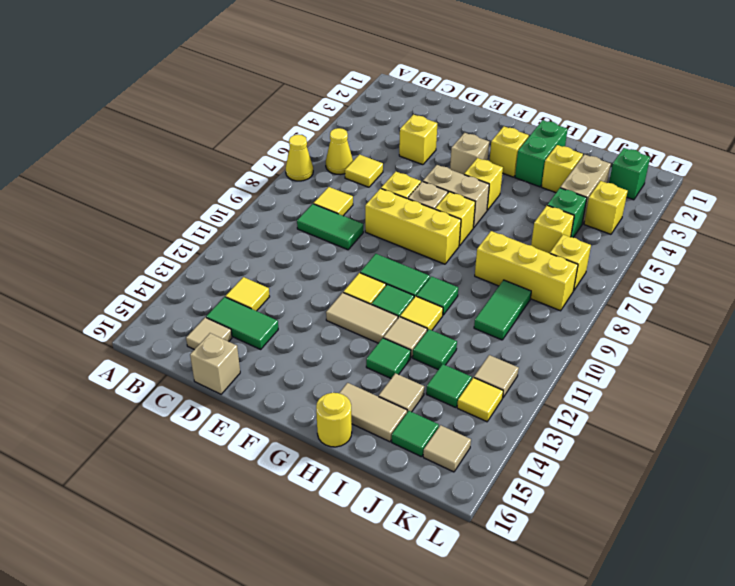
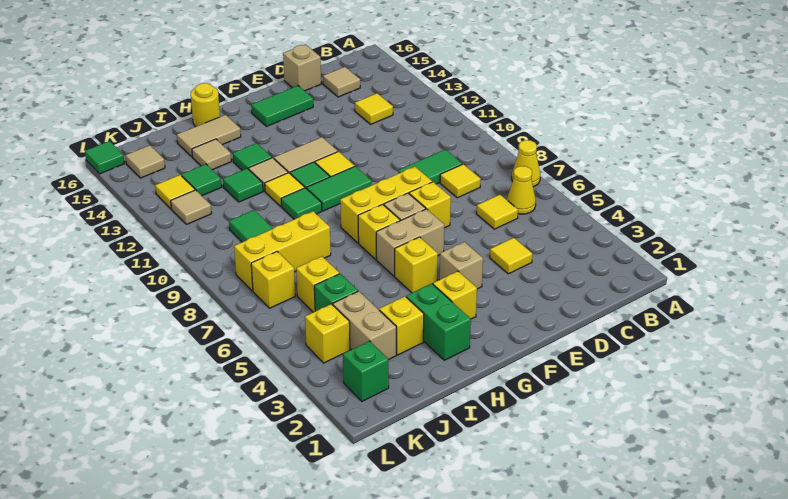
green 1x2 tile [206,297,278,349] -> green 1x2 tile moved to [251,86,313,126]
yellow 1x1 brick [399,115,437,165] -> yellow 1x1 tile [490,238,532,274]
green 1x1 tile [392,411,439,457] -> green 1x1 tile moved to [85,141,124,174]

